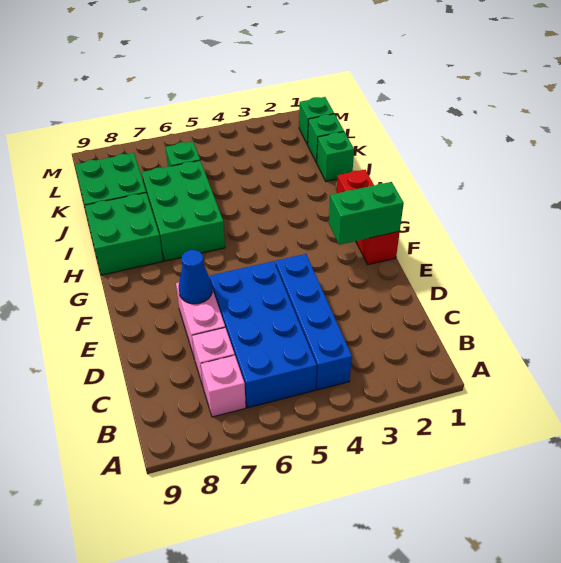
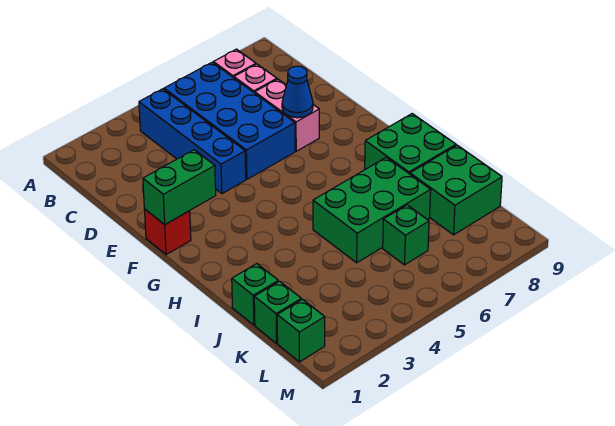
red 1x3 brick [337,170,400,265] -> red 1x1 brick [144,209,191,255]
green 2x3 brick [142,160,225,261] -> green 2x3 brick turned to [313,157,431,263]

